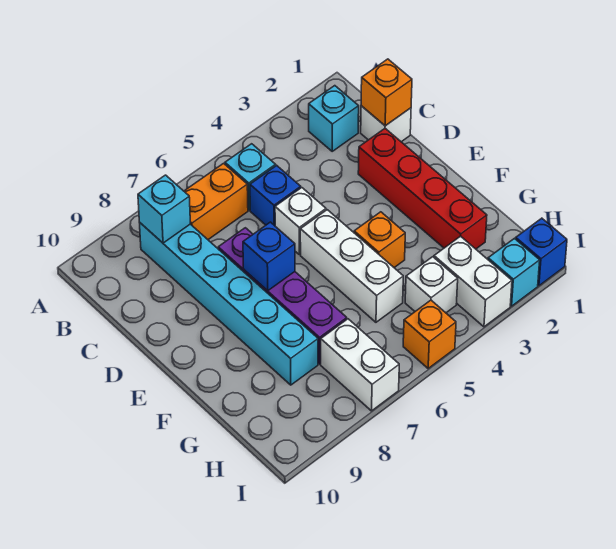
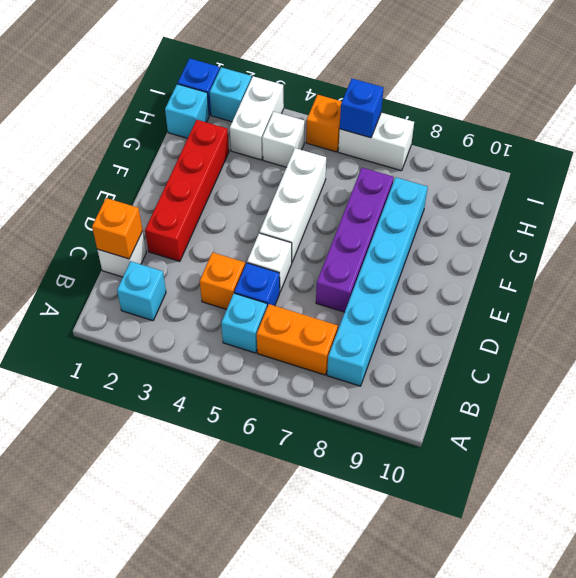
cyan 1x1 brick [138,175,190,243] -> cyan 1x1 brick moved to [165,84,209,138]
blue 1x1 brick [243,222,295,291] -> blue 1x1 brick moved to [340,79,384,138]
orange 1x1 brick [354,212,405,268] -> orange 1x1 brick moved to [200,252,245,309]
white 1x2 brick [321,319,399,411] -> white 1x2 brick turned to [338,113,414,171]

